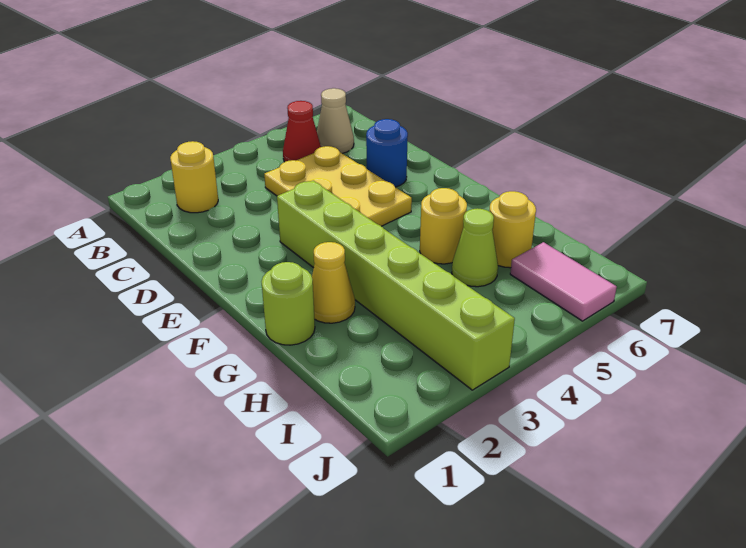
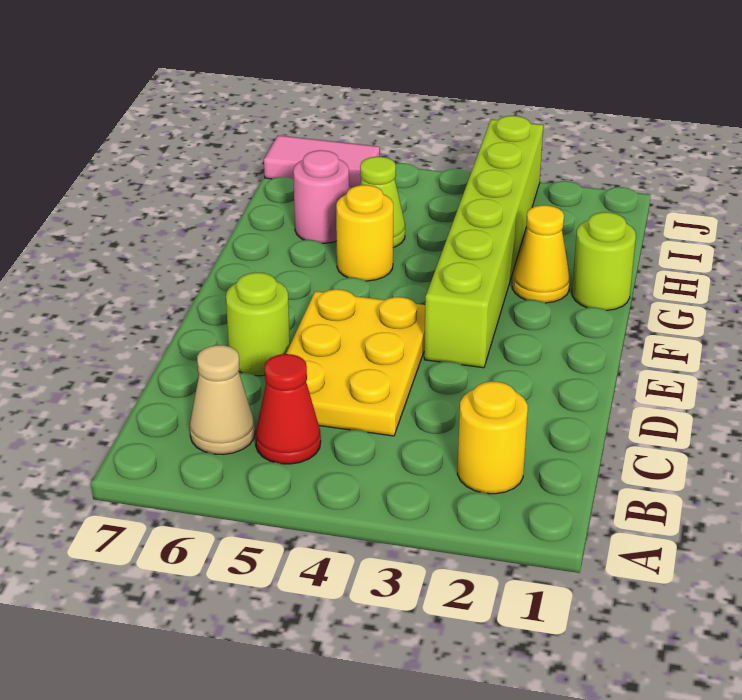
blue 1x1 round brick [366,119,408,187] -> lime 1x1 round brick [226,272,290,376]
yellow 1x1 round brick [489,191,536,268] -> pink 1x1 round brick [293,150,349,243]
pink 1x2 tile [510,242,617,321] -> pink 1x2 tile turned to [264,135,380,188]

